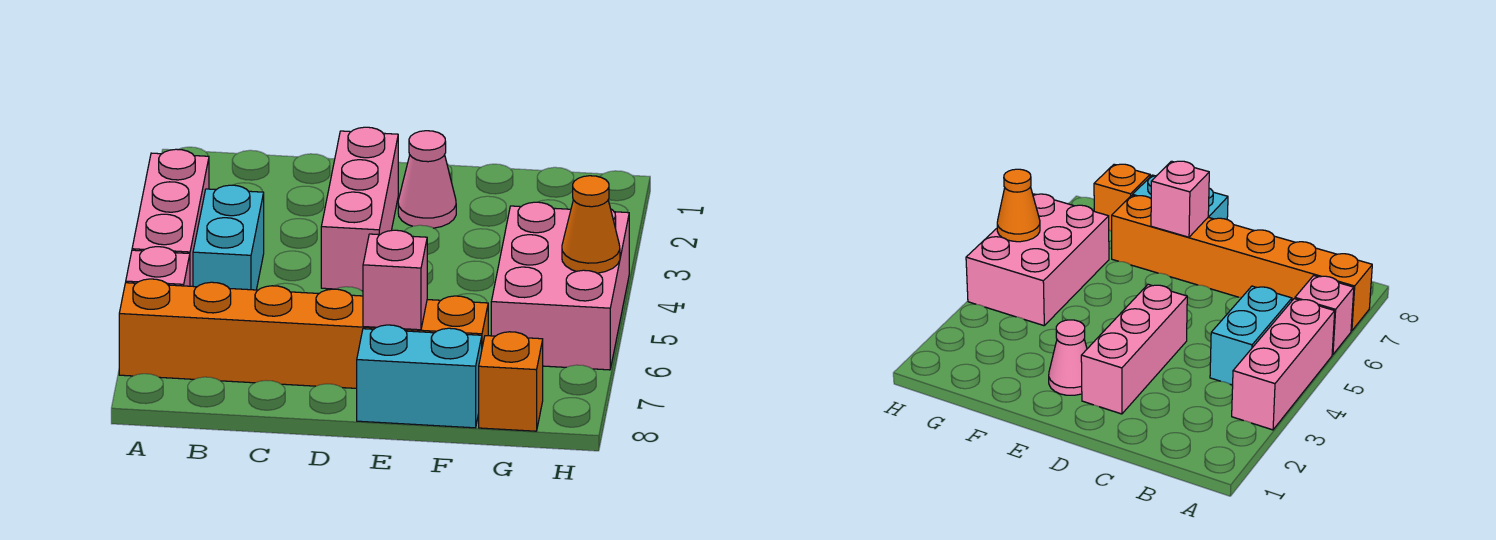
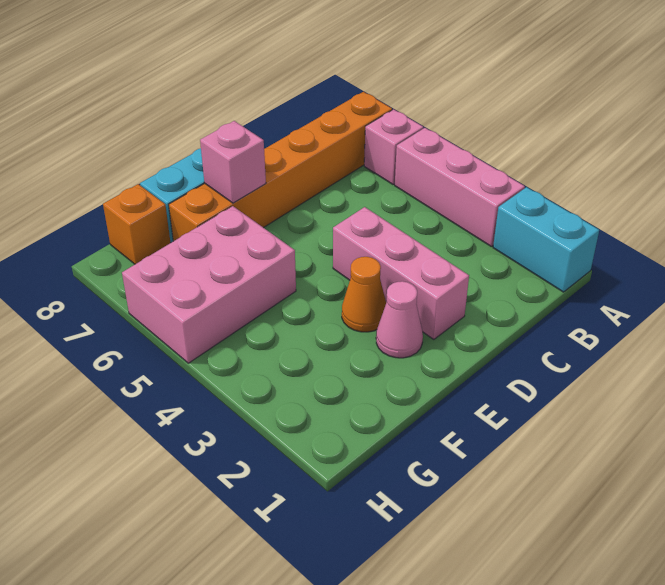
cyan 1x2 brick [193,185,264,290] -> cyan 1x2 brick moved to [493,187,599,292]
pink 2x3 brick [491,202,629,370] -> pink 2x3 brick turned to [122,206,296,363]
orange 1x1 cone [562,176,620,273] -> orange 1x1 cone moved to [342,257,386,332]

